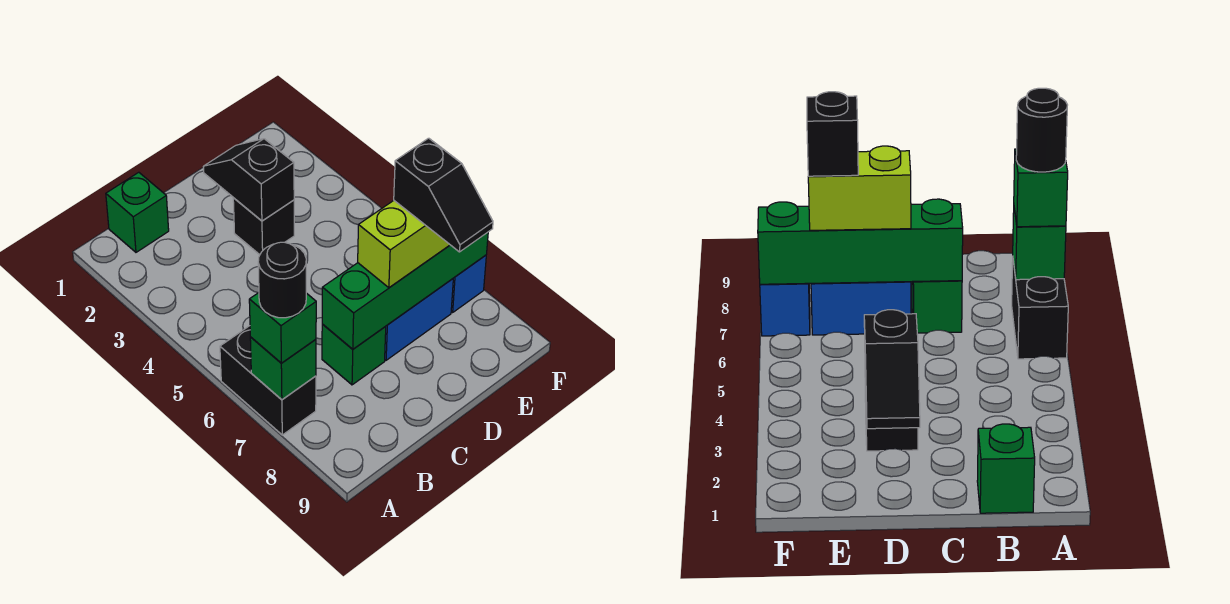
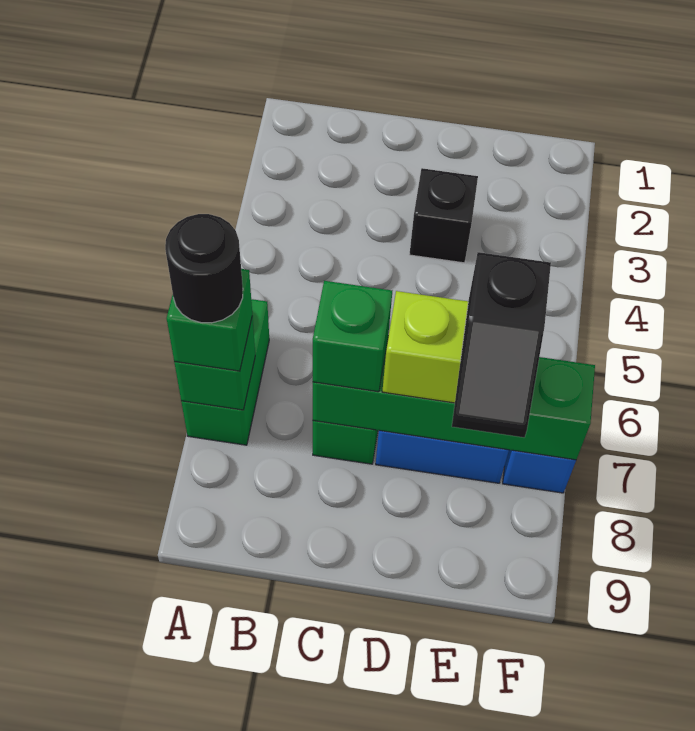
black 1x2 brick [220,326,316,435] -> green 1x2 brick [181,299,269,445]
green 1x1 brick [106,172,169,252] -> green 1x1 brick moved to [313,281,392,392]
black 1x2 slope [203,139,294,221] -> none

